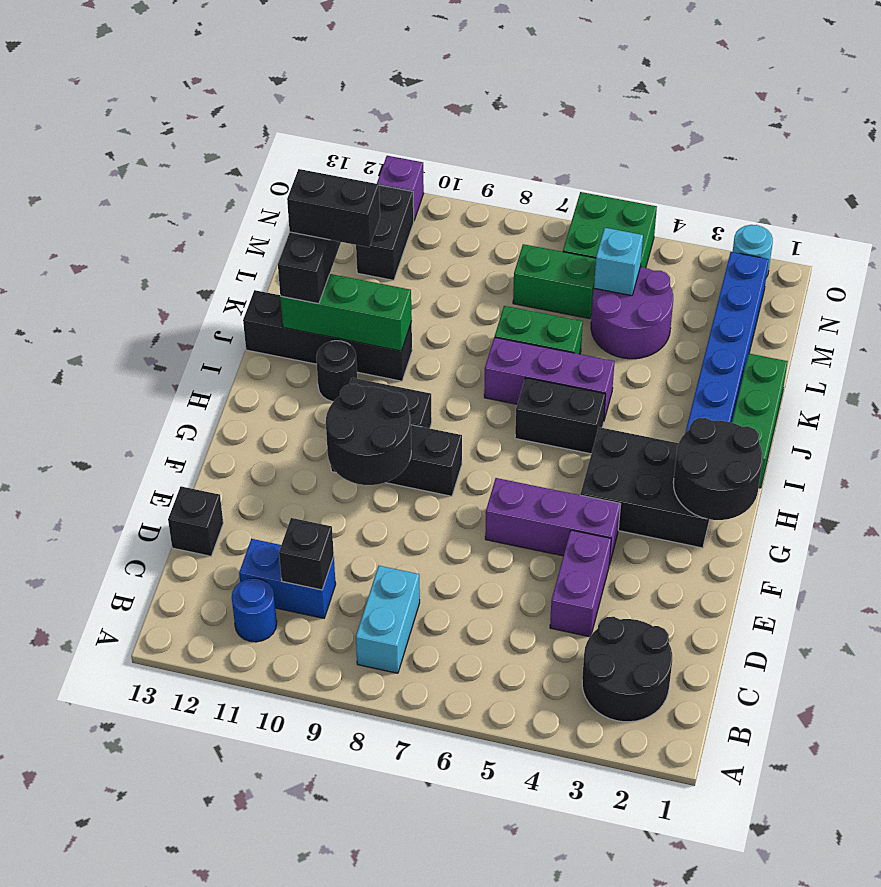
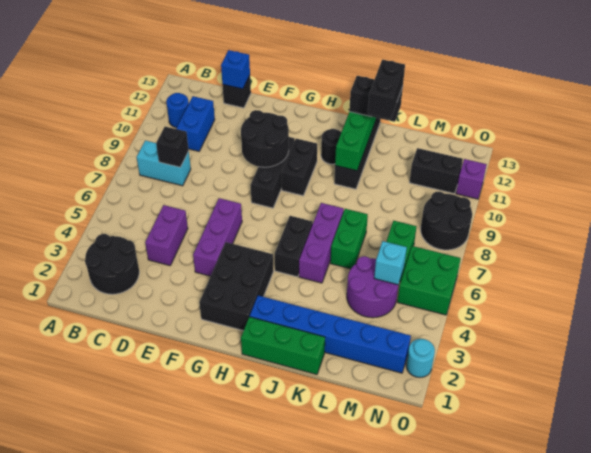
black 1x1 brick [279,518,334,590] -> black 1x1 brick moved to [156,127,189,167]
purple 1x2 brick [550,530,611,637] -> purple 1x2 brick turned to [145,205,188,266]
none -> blue 1x1 brick [221,50,250,89]
black 2x2 round brick [673,418,763,520] -> black 2x2 round brick moved to [421,192,472,250]

